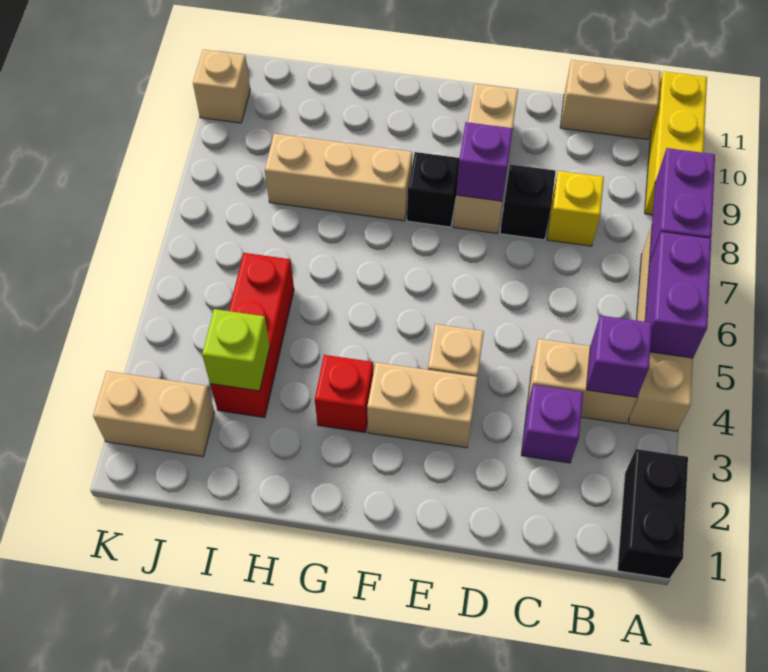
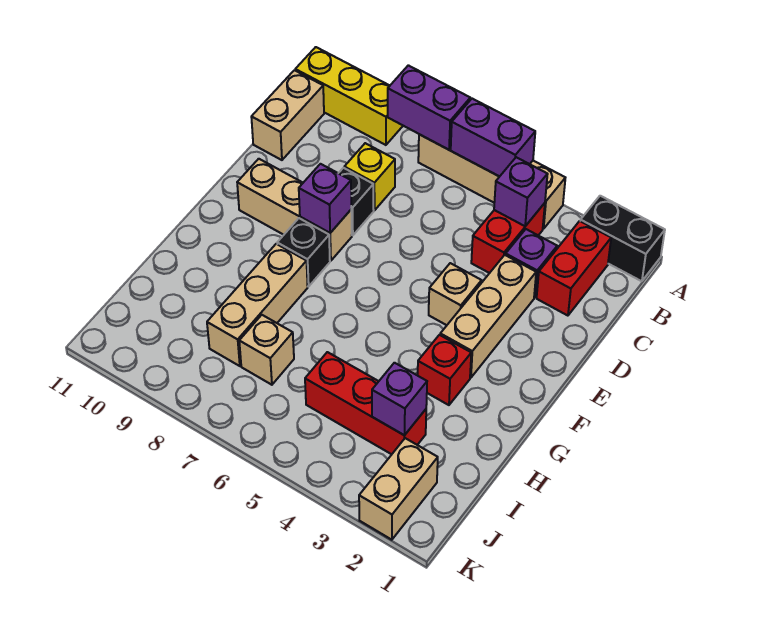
none -> red 1x2 brick [537,221,611,316]
tan 1x2 brick [527,339,637,424] -> red 1x2 brick [471,203,545,273]
tan 1x2 brick [367,362,477,448] -> tan 1x3 brick [440,255,536,378]
lime 1x1 brick [202,309,270,391] -> purple 1x1 brick [372,363,427,435]
tan 1x1 brick [193,50,250,123] -> tan 1x1 brick moved to [239,315,294,385]

